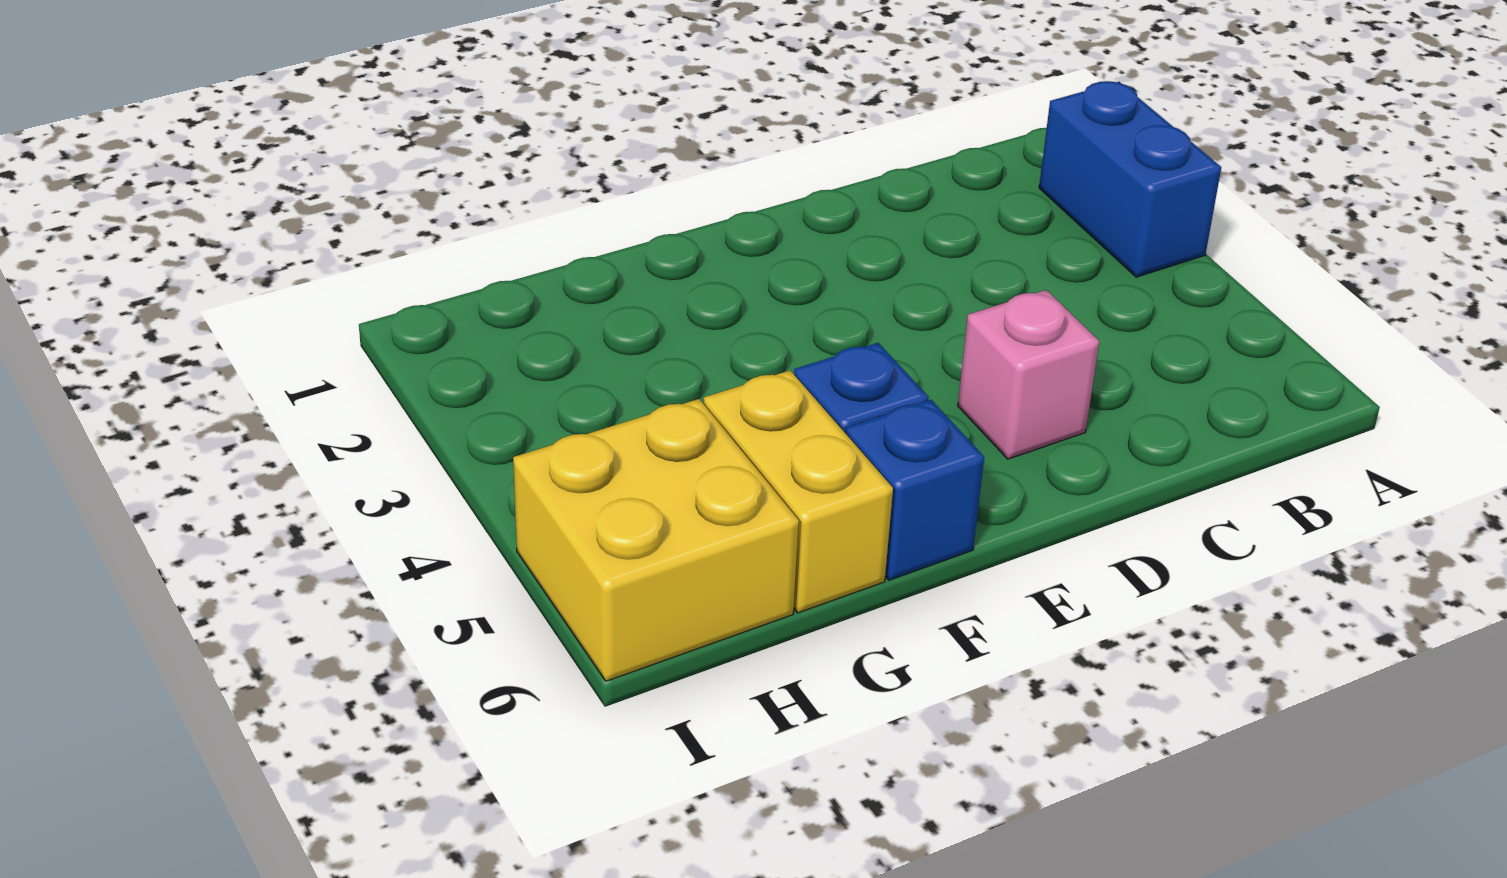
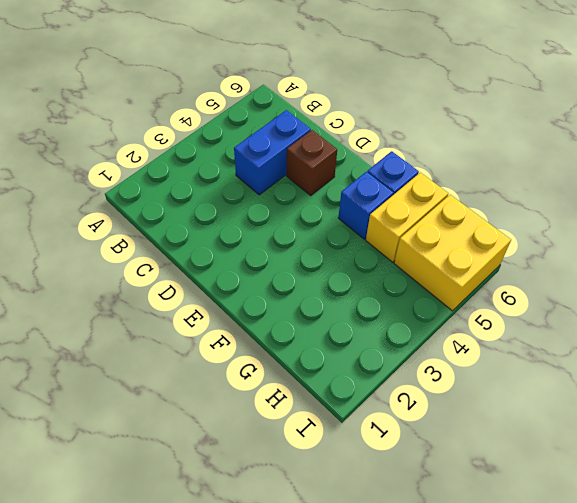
blue 1x2 brick [1039,81,1221,277] -> blue 1x2 brick moved to [234,110,311,195]
pink 1x1 brick [958,290,1099,459] -> brown 1x1 brick [287,130,337,195]

